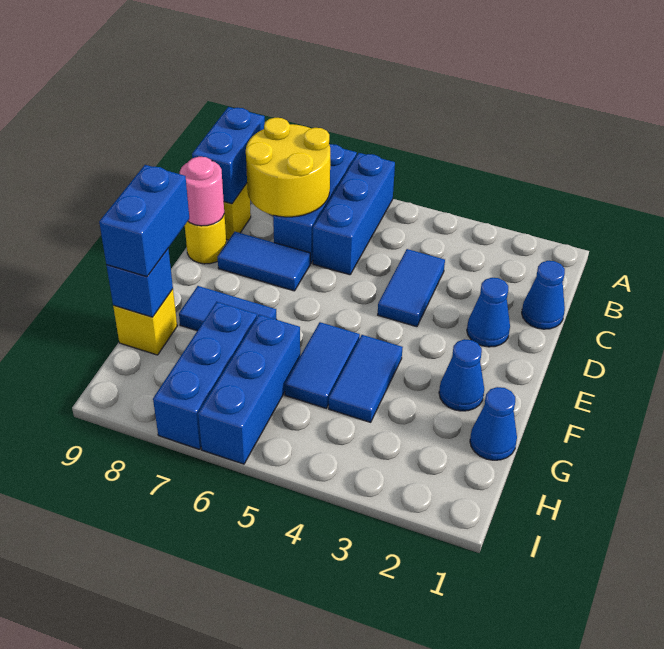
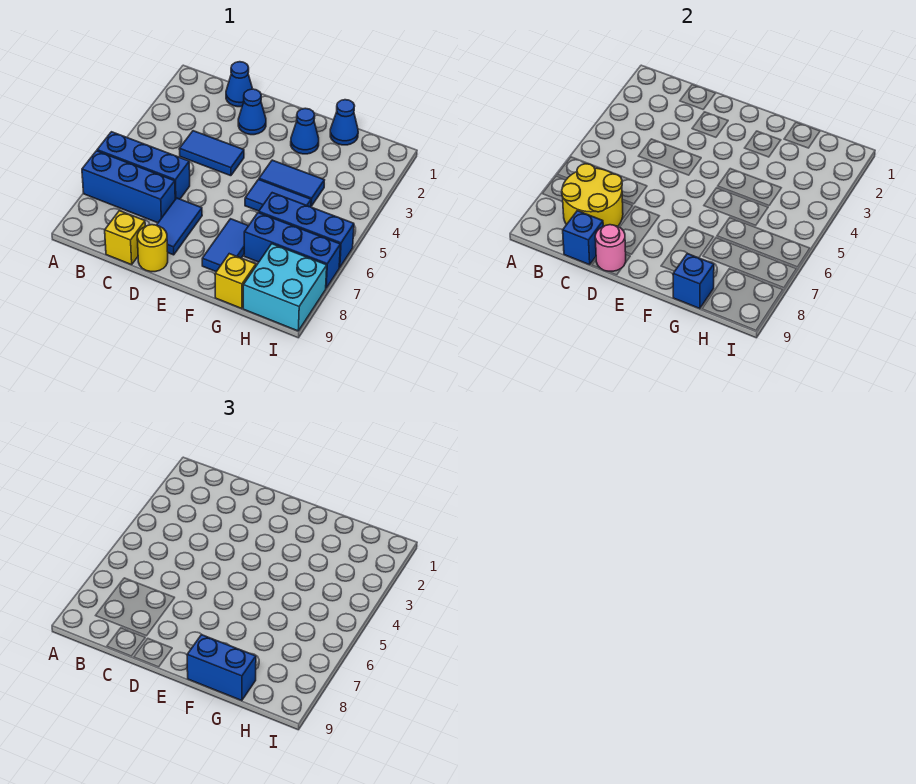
blue 1x2 brick [192,107,265,204] -> blue 1x1 brick [563,211,603,265]
none -> cyan 2x2 brick [243,244,327,331]

